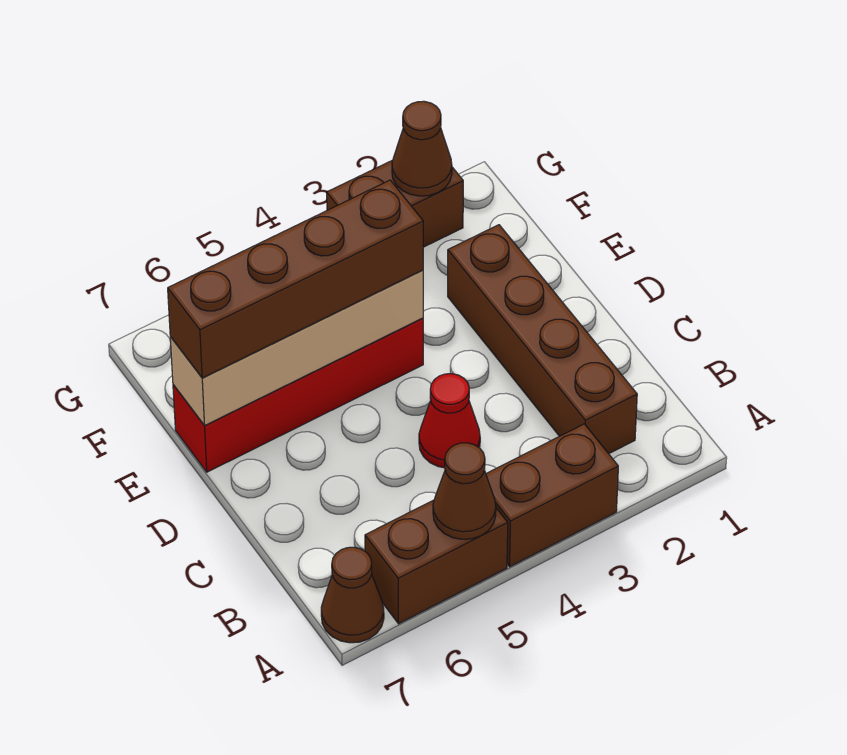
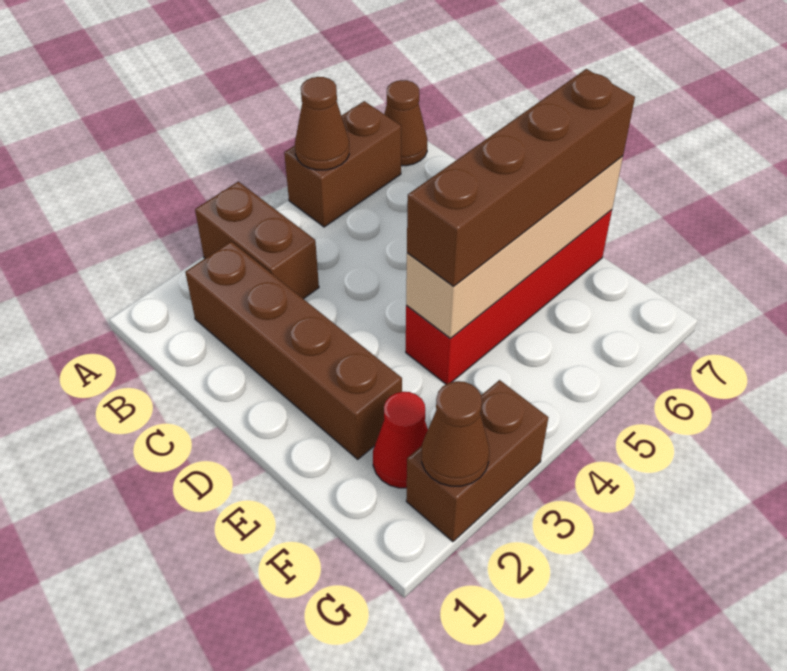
brown 1x2 brick [486,424,618,567] -> brown 1x2 brick turned to [195,182,319,299]
red 1x1 cone [419,374,480,468] -> red 1x1 cone moved to [373,392,428,488]

